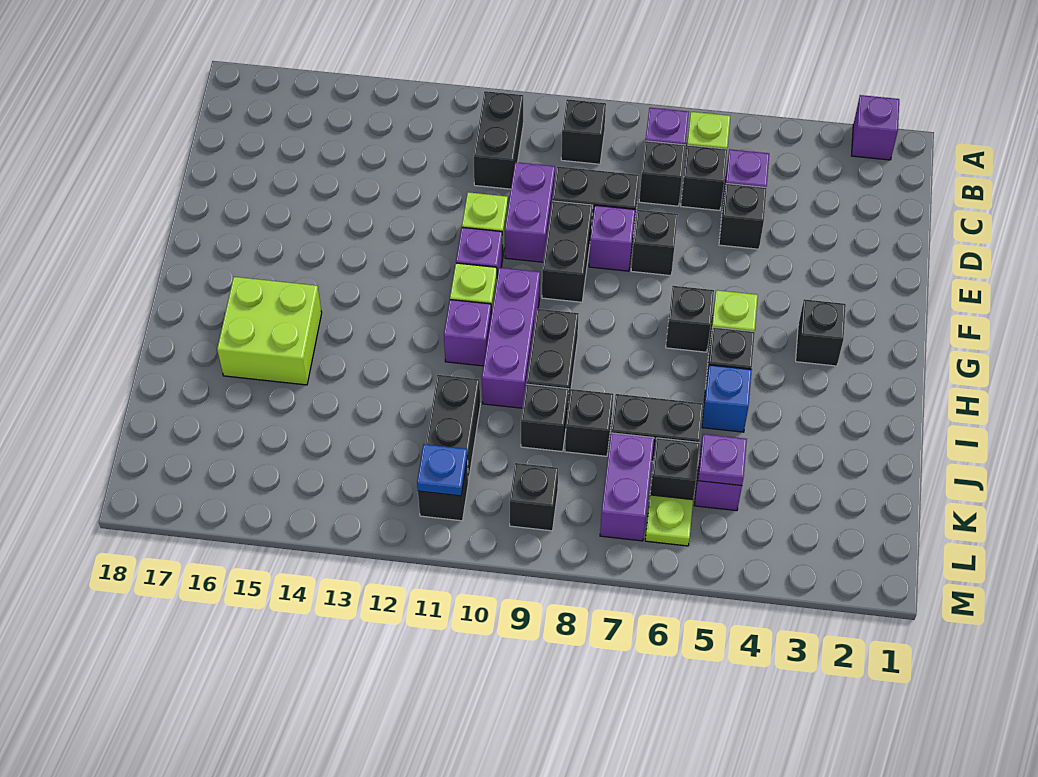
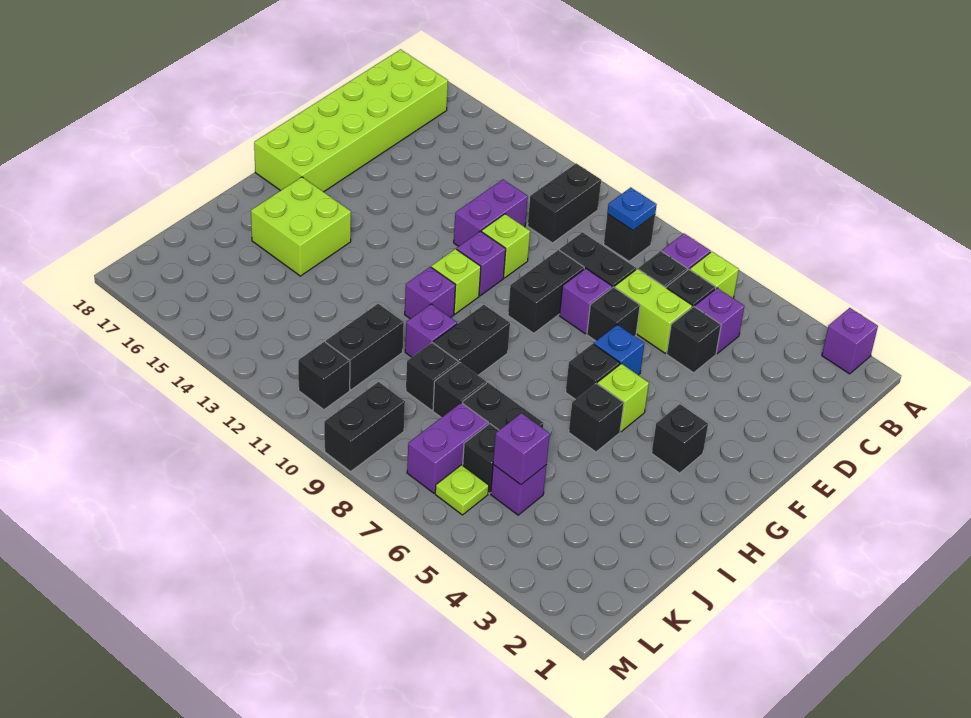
none -> lime 2x6 brick [254,49,448,192]
none -> lime 1x2 brick [615,269,692,353]
purple 1x2 brick [505,162,555,262] -> purple 1x2 brick moved to [454,179,528,246]
purple 1x3 brick [482,268,540,408] -> purple 1x1 brick [405,304,457,357]
blue 1x1 brick [702,365,752,432] -> blue 1x1 brick moved to [594,325,644,375]
purple 1x1 plate [698,434,747,486] -> purple 1x1 brick [493,413,550,485]
black 1x1 brick [510,463,558,531] -> black 1x2 brick [324,382,405,472]
blue 1x1 plate [417,444,467,496] -> blue 1x1 plate moved to [607,187,657,230]

